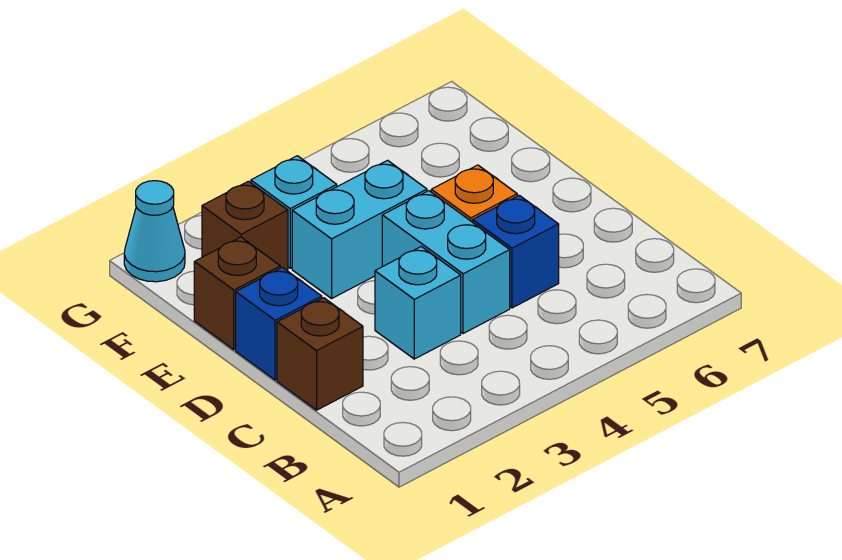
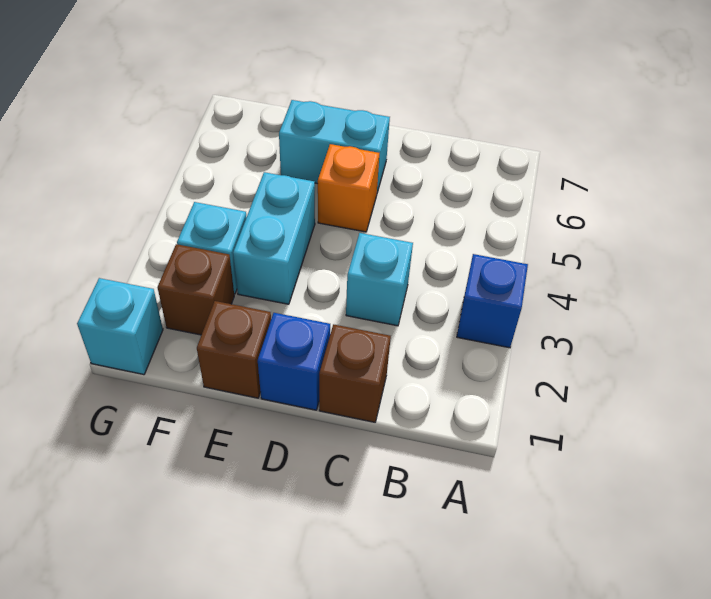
cyan 1x2 brick [382,191,510,334] -> cyan 1x2 brick moved to [279,100,390,193]
blue 1x1 brick [473,195,559,308] -> blue 1x1 brick moved to [457,254,528,348]
cyan 1x1 cone [124,181,185,282] -> cyan 1x1 brick [77,278,163,375]

